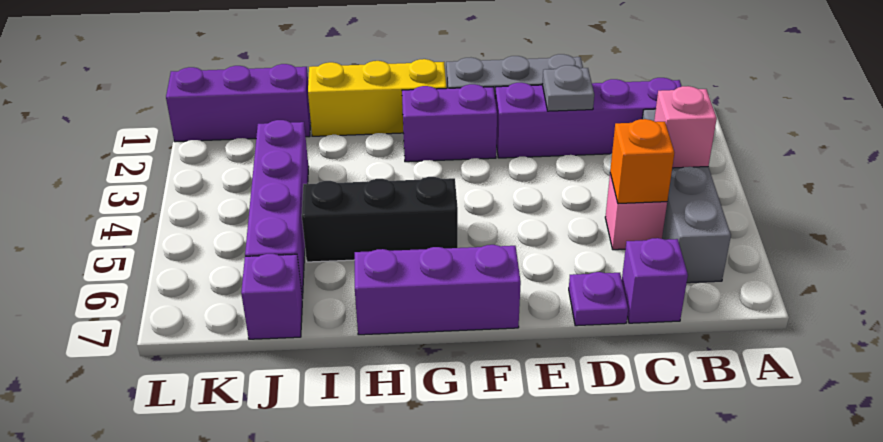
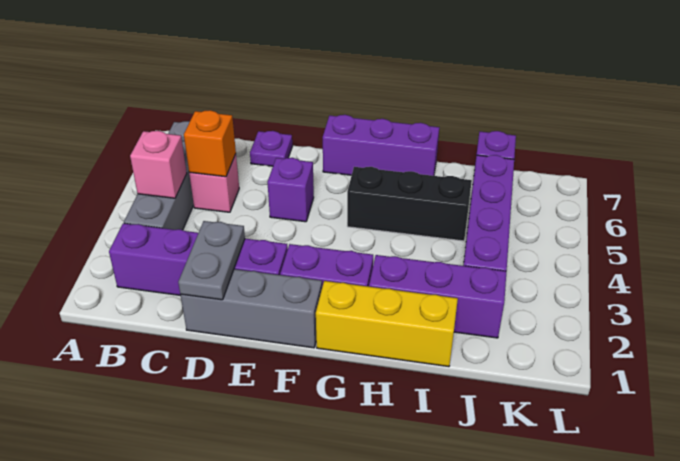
purple 1x1 brick [622,238,688,323] -> purple 1x1 brick moved to [267,158,314,222]
grey 1x1 plate [542,65,594,111] -> grey 1x2 plate [178,221,245,300]
purple 1x3 brick [166,64,311,142] -> purple 1x3 brick moved to [369,255,507,338]

